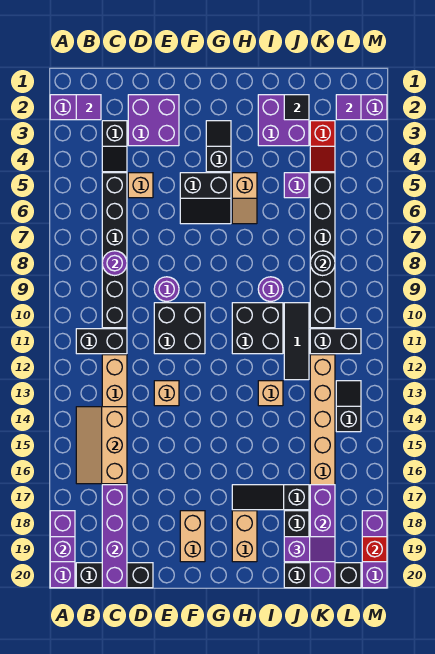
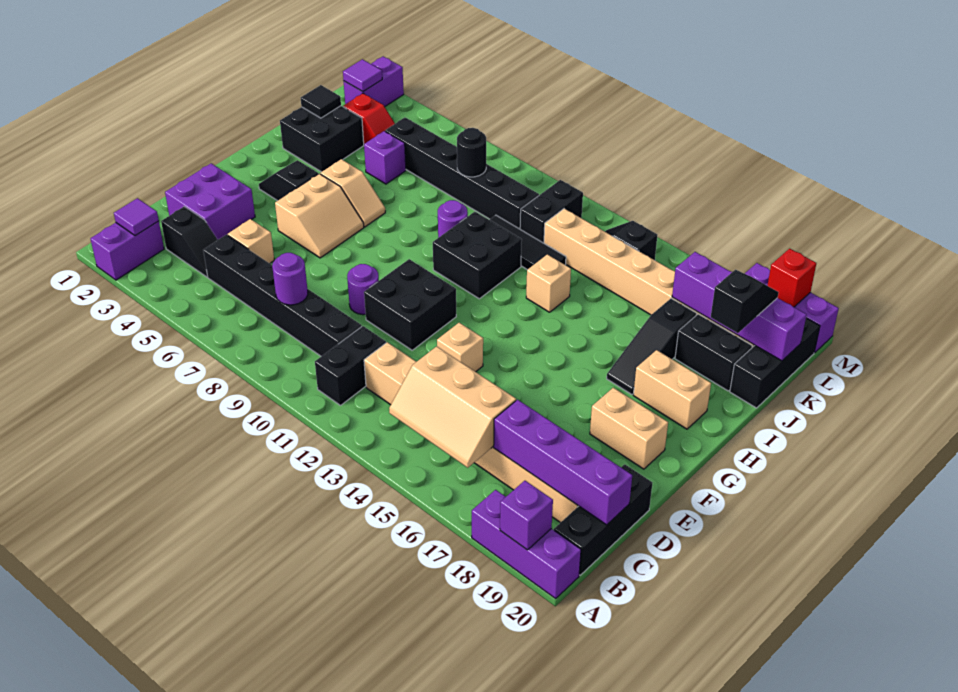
black 2x2 slope [180,173,231,224] -> tan 2x2 slope [275,174,364,258]
purple 2x2 brick [258,95,309,146] -> black 2x2 brick [280,106,364,172]
purple 1x2 slope [284,537,335,562] -> black 1x2 slope [711,270,779,333]

